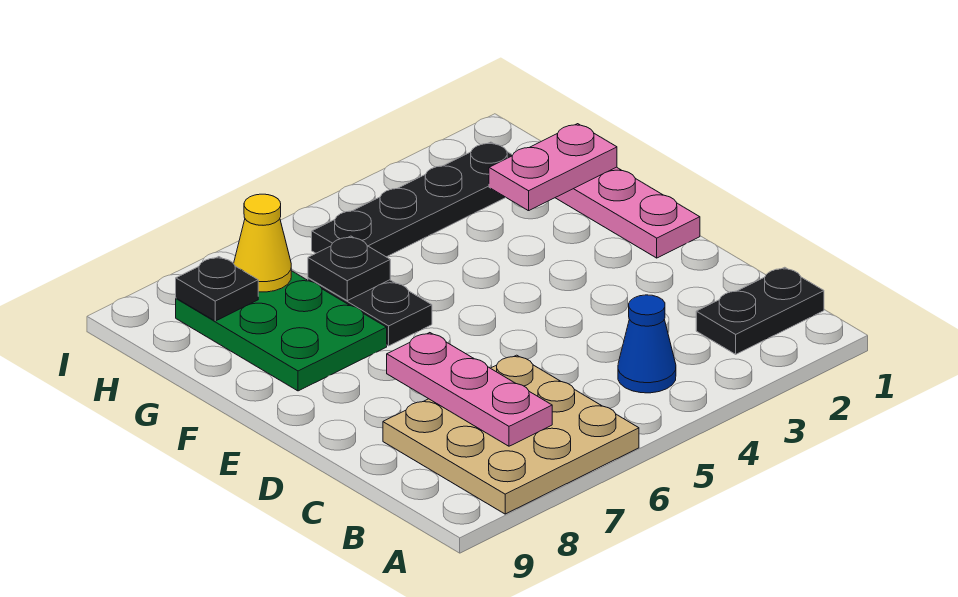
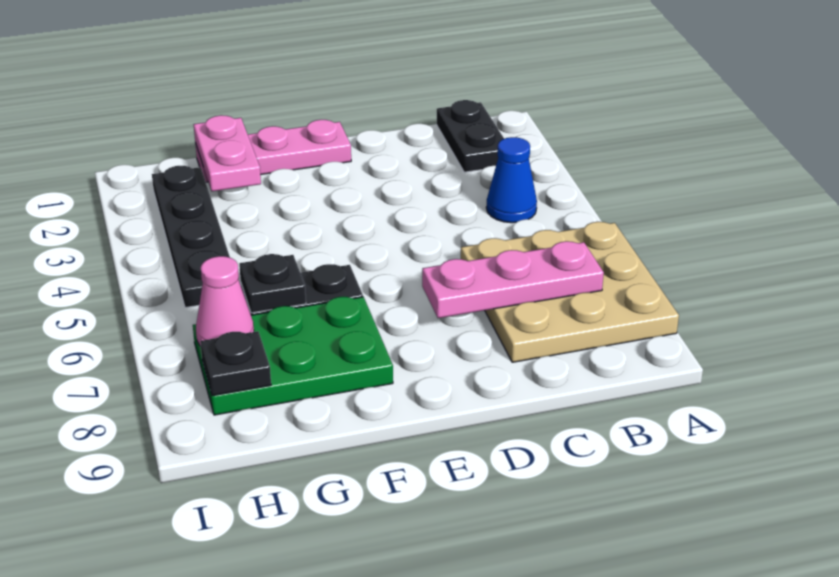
yellow 1x1 cone [234,194,291,292] -> pink 1x1 cone [196,256,254,346]

